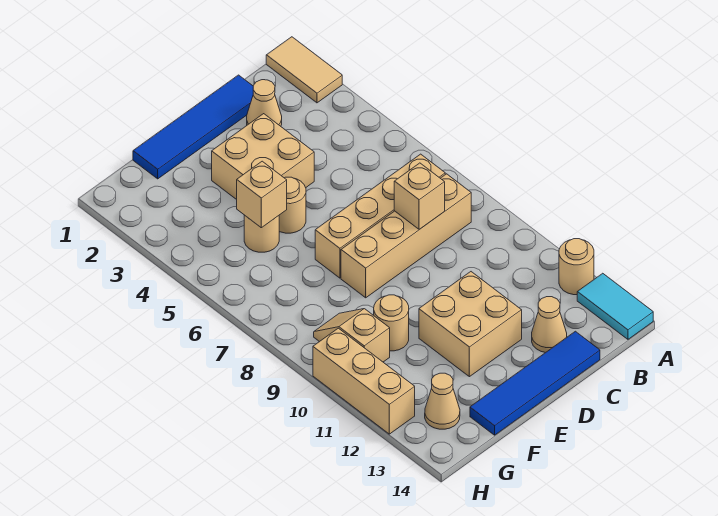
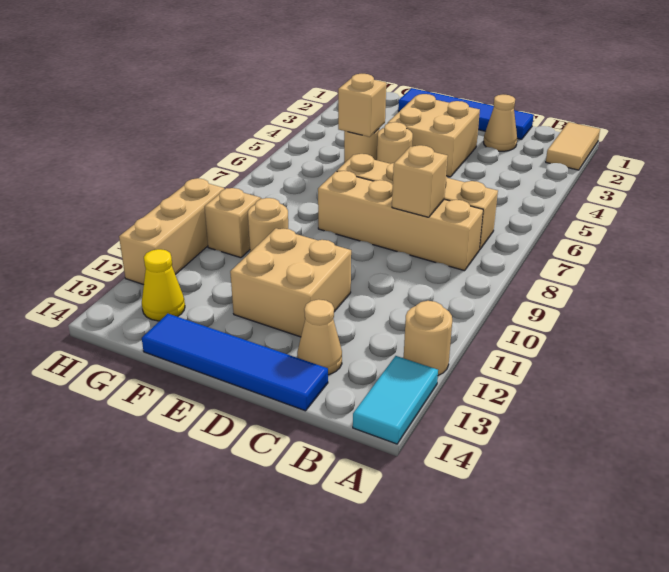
tan 1x1 cone [425,373,460,429] -> yellow 1x1 cone [142,249,185,321]

